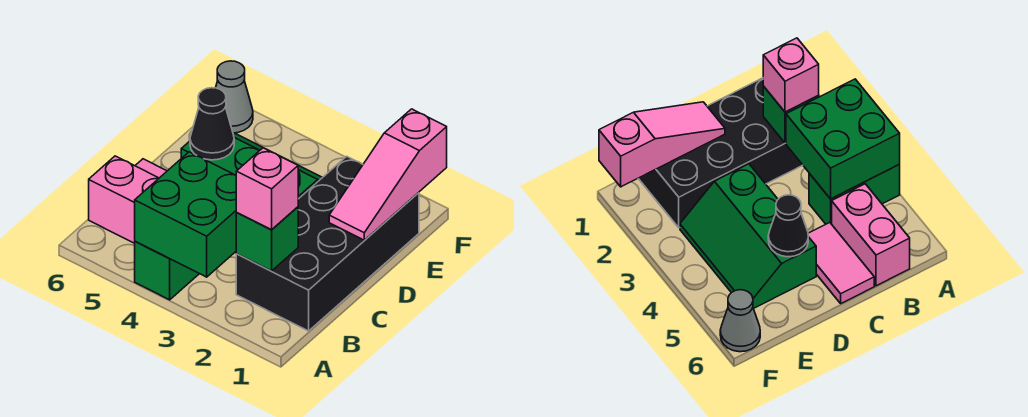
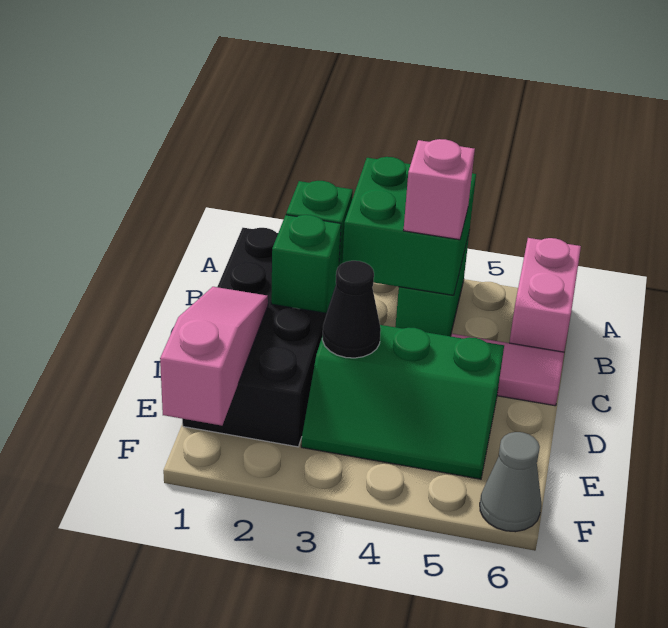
pink 1x1 brick [236,148,298,230] -> pink 1x1 brick moved to [403,139,475,240]
pink 1x2 brick [89,156,159,243] -> pink 1x2 brick turned to [509,238,581,352]
none -> green 1x1 brick [271,215,341,313]
black 1x1 cone [190,88,234,160] -> black 1x1 cone moved to [322,261,381,358]

